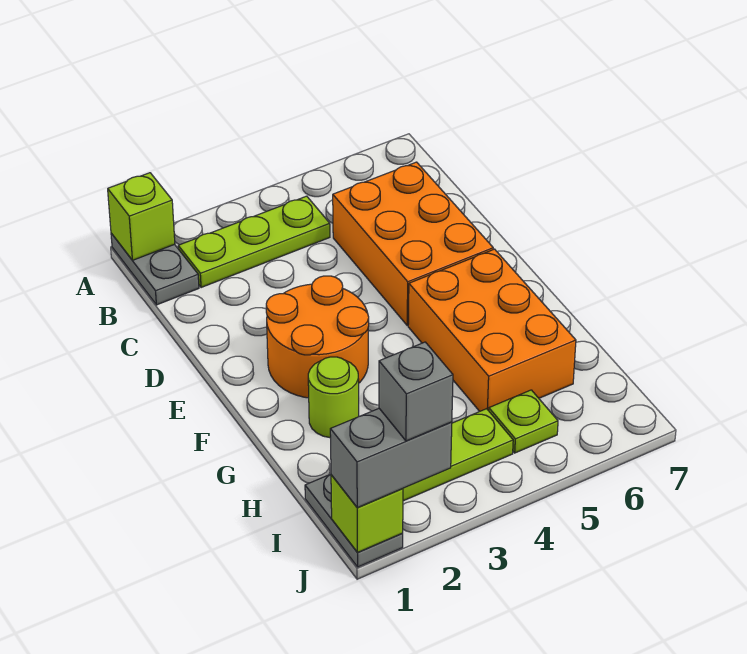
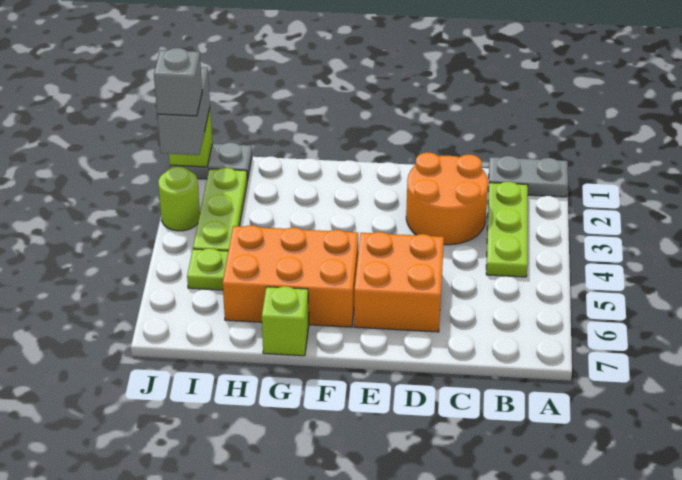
lime 1x1 brick [108,173,175,260] -> lime 1x1 brick moved to [262,286,309,356]
orange 2x3 brick [333,162,493,326] -> orange 2x2 brick [354,232,444,332]
orange 2x2 round brick [266,276,369,398] -> orange 2x2 round brick moved to [406,152,488,245]
lime 1x1 round brick [308,357,359,438] -> lime 1x1 round brick moved to [158,166,200,231]

